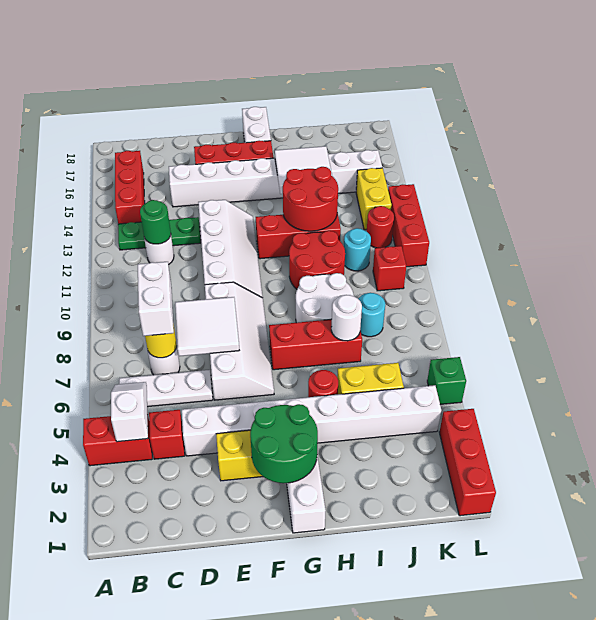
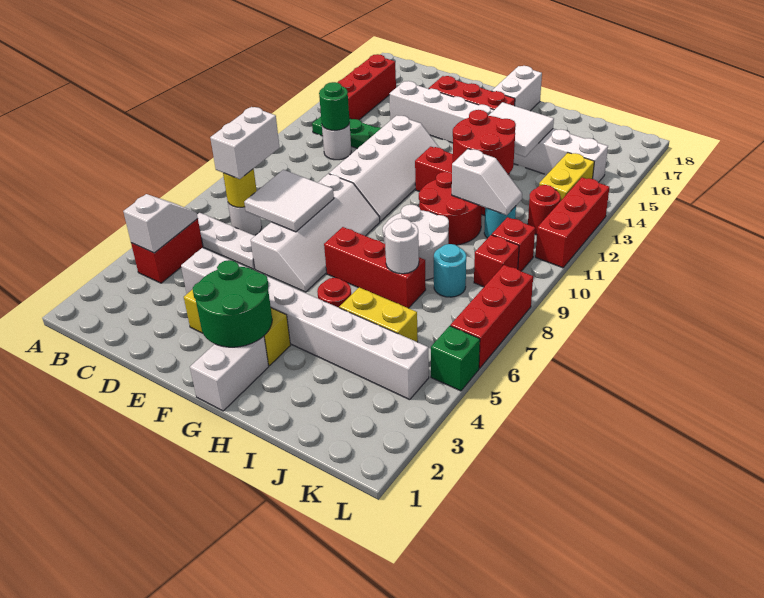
red 1x2 brick [83,416,152,466] -> red 1x2 brick turned to [131,219,203,283]
red 1x1 brick [149,410,185,459] -> red 1x1 brick moved to [474,235,519,287]
none -> white 1x2 slope [452,149,522,215]
red 1x3 brick [439,409,496,516] -> red 1x3 brick moved to [450,265,533,368]

